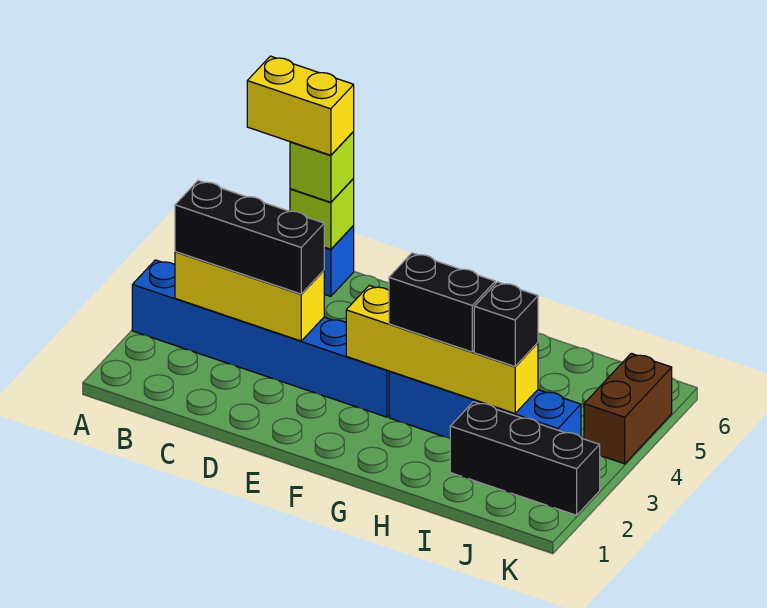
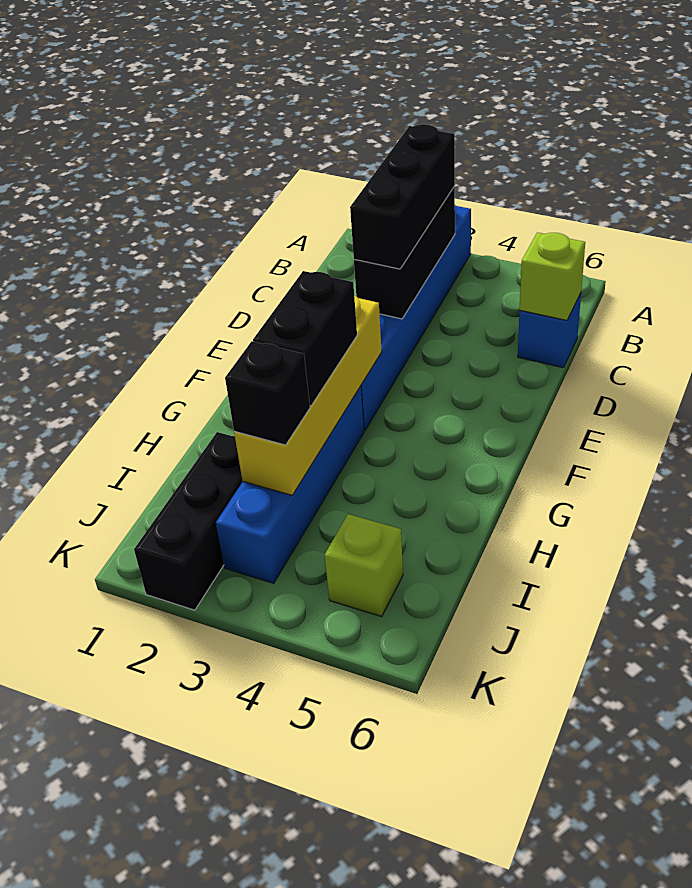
yellow 1x3 brick [175,252,324,341] -> black 1x3 brick [354,186,455,319]
yellow 1x2 brick [247,56,354,155] -> none
lime 1x1 brick [290,132,354,202] -> lime 1x1 brick moved to [325,514,403,617]
brown 1x2 brick [584,353,672,464] -> none

